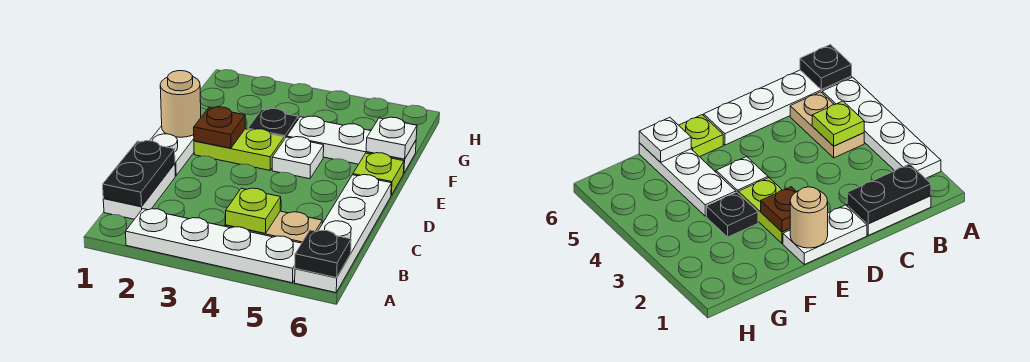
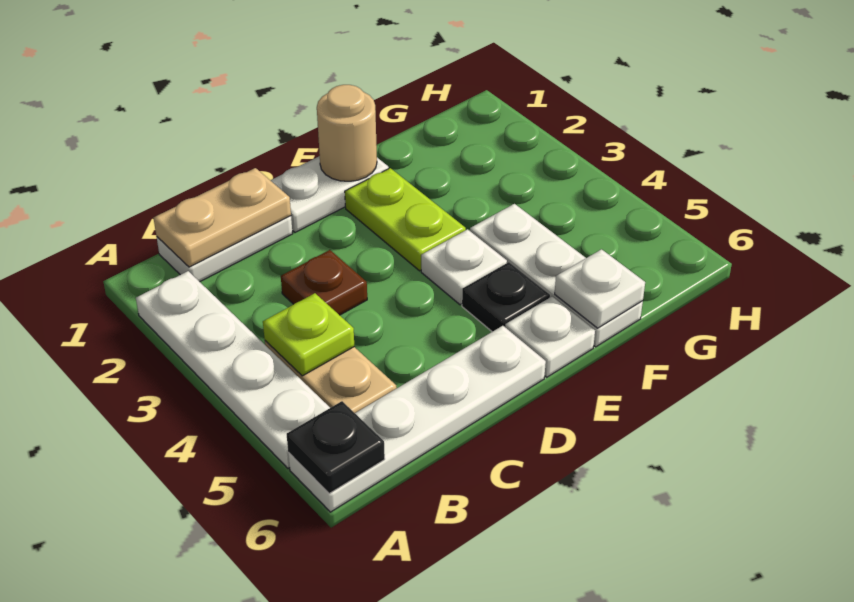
black 1x2 plate [103,141,175,207] -> tan 1x2 plate [154,168,291,267]
brown 1x1 plate [194,107,245,148] -> brown 1x1 plate moved to [281,250,367,315]
lime 1x1 plate [353,153,404,195] -> white 1x1 plate [505,297,595,377]
black 1x1 plate [248,109,298,139] -> black 1x1 plate moved to [462,262,550,332]

